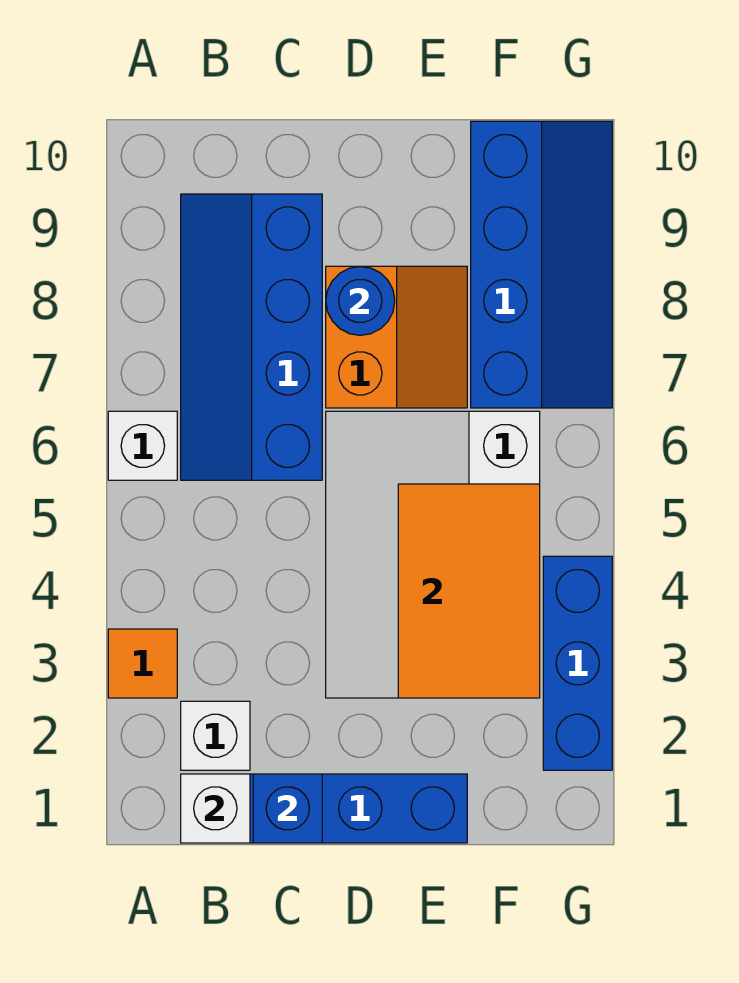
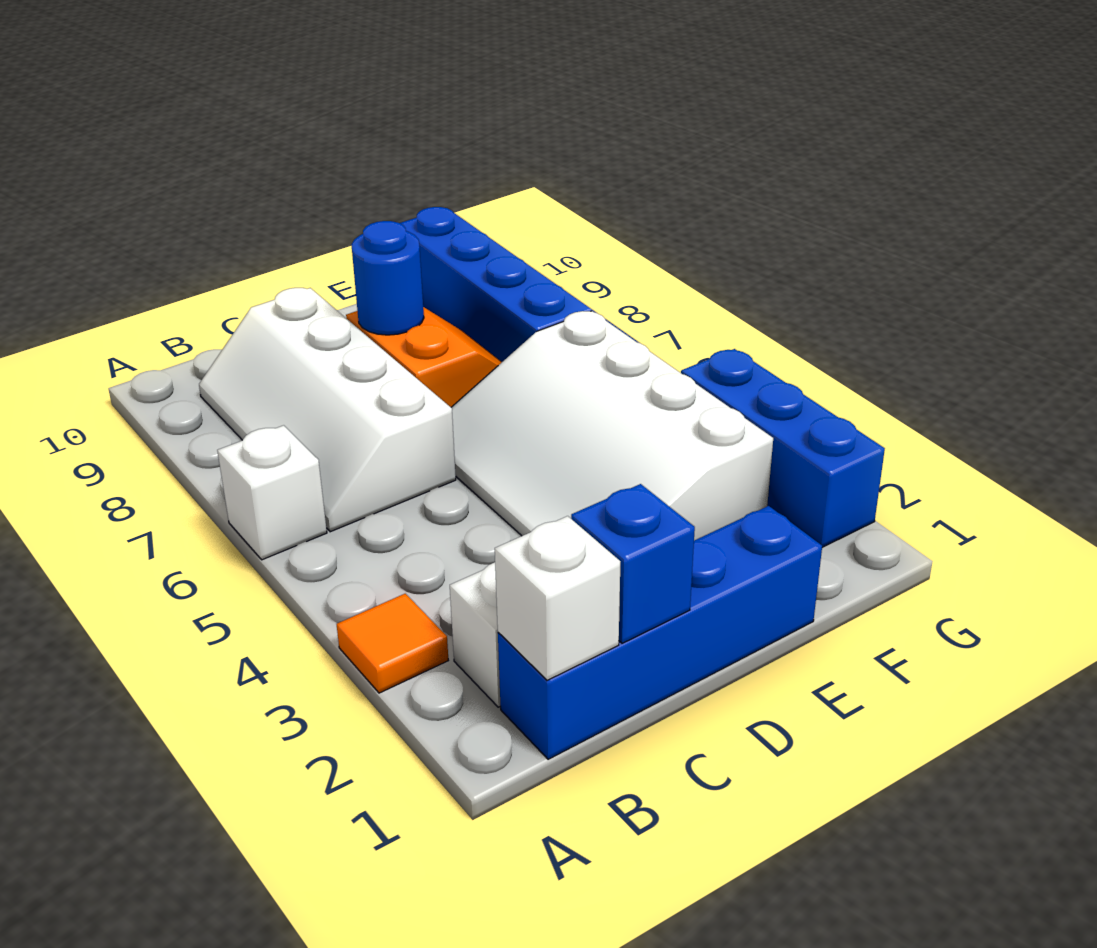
blue 2x4 slope [181,194,322,480] -> white 2x4 slope [199,288,456,532]
orange 2x3 tile [398,484,540,698] -> none

